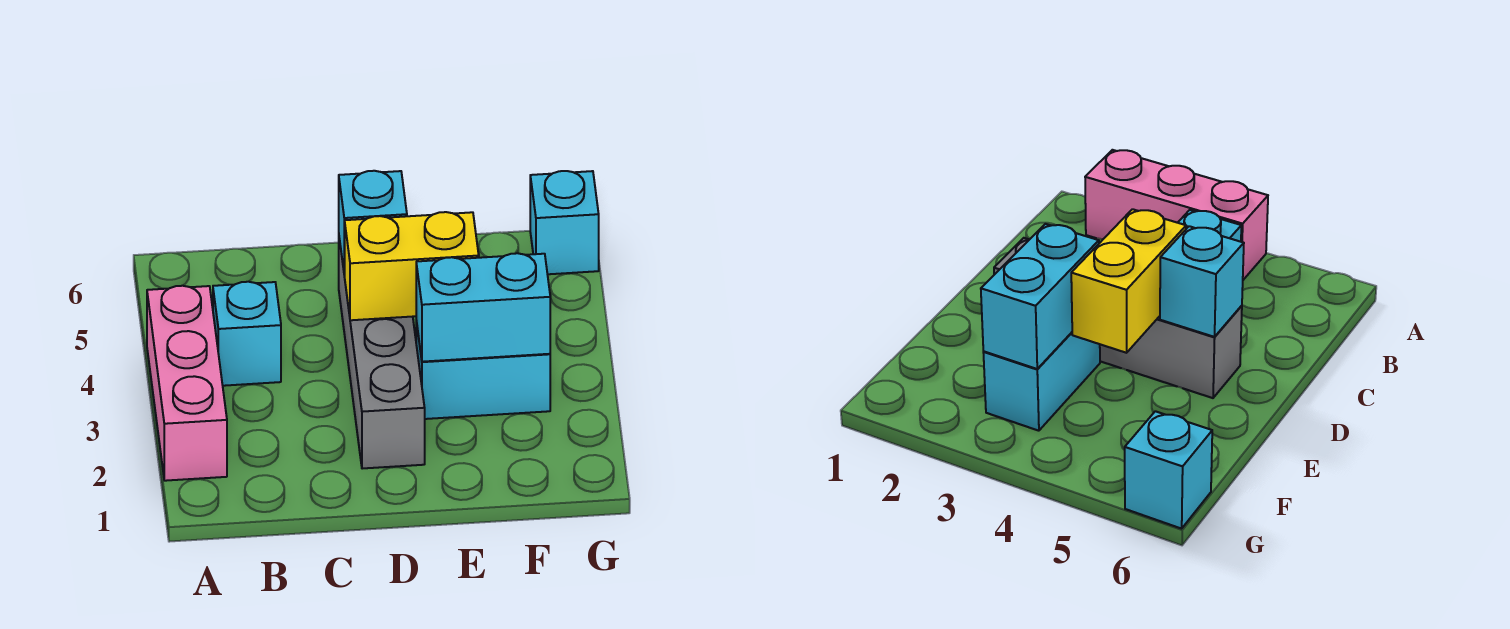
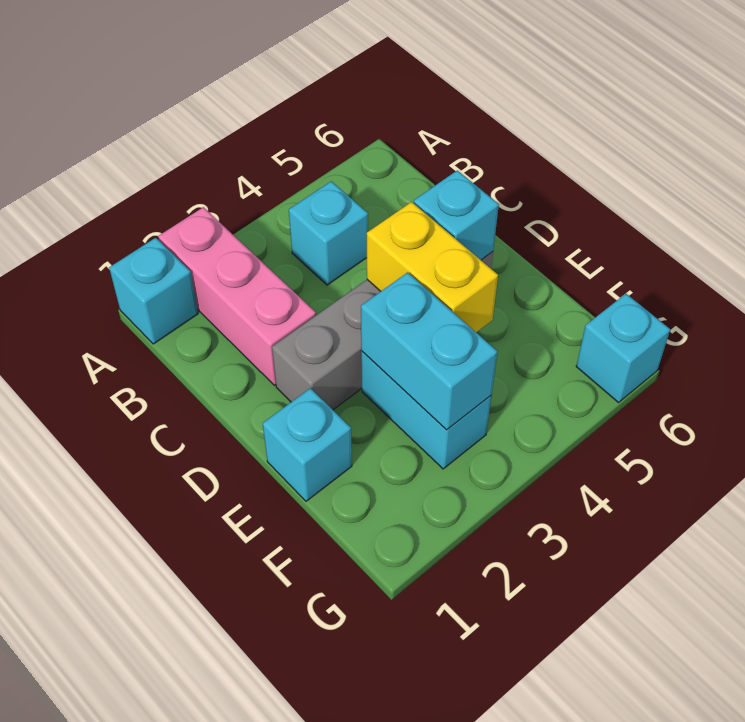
none -> cyan 1x1 brick [109,238,198,344]
pink 1x3 brick [147,286,227,481] -> pink 1x3 brick turned to [158,207,316,385]
none -> cyan 1x1 brick [263,388,352,501]

